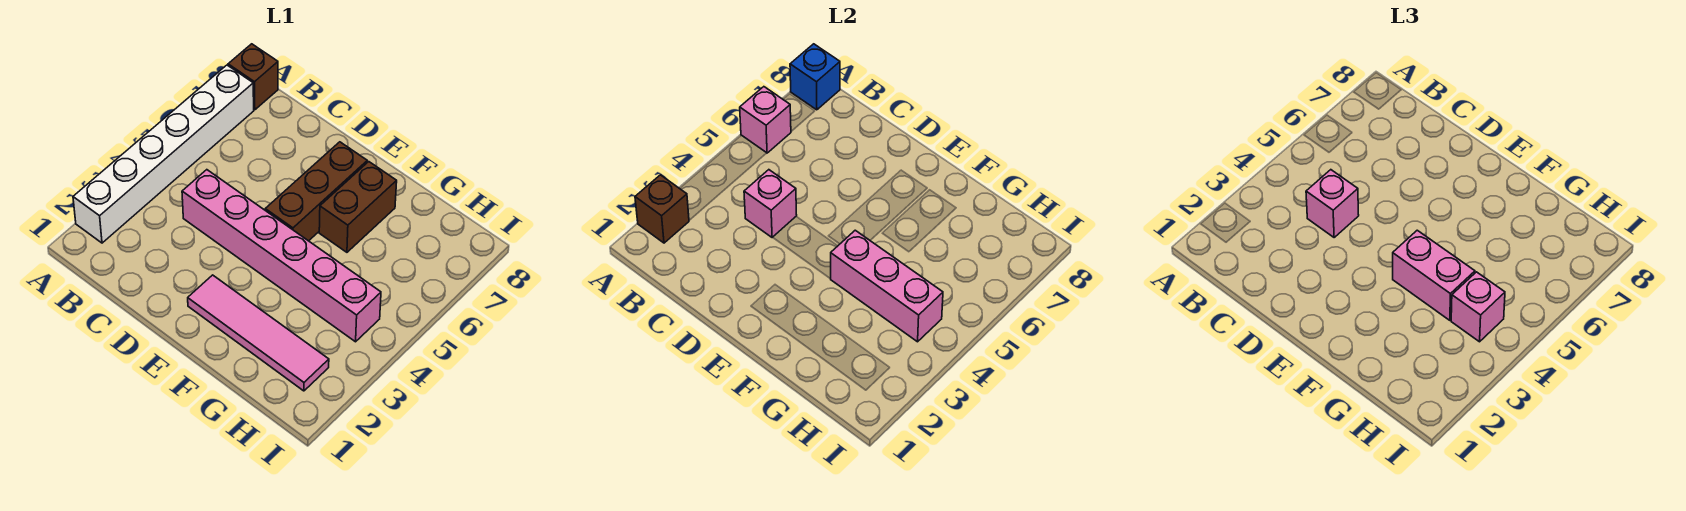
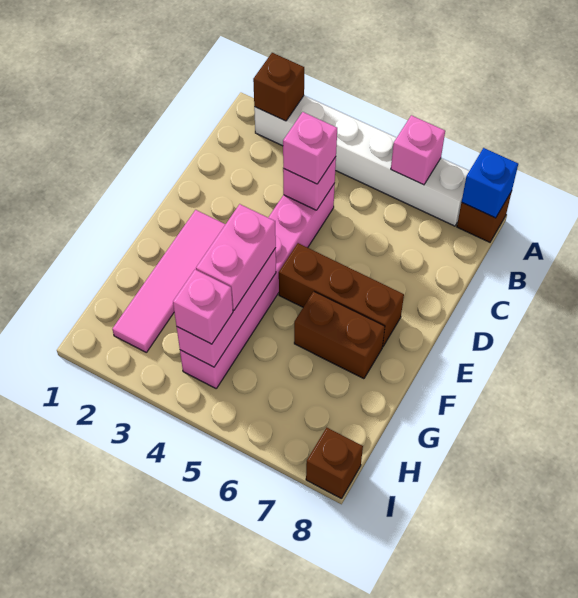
none -> brown 1x1 brick [306,428,363,499]

